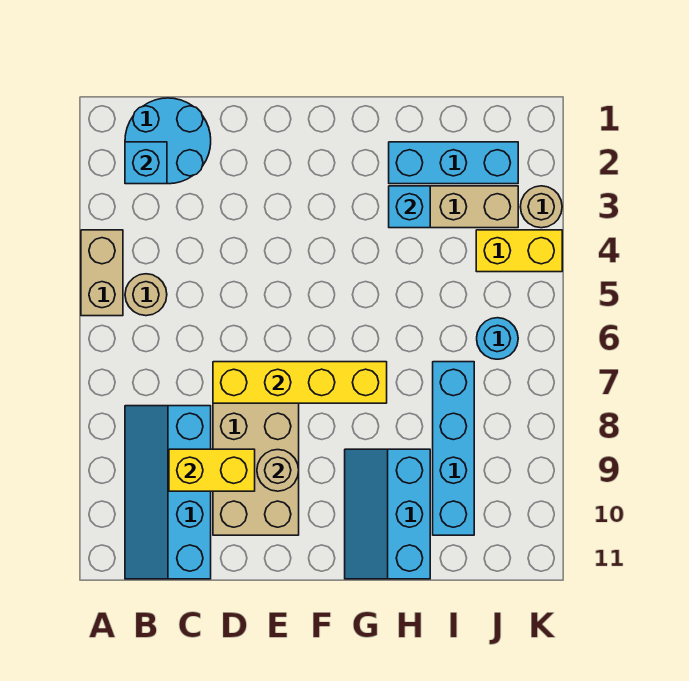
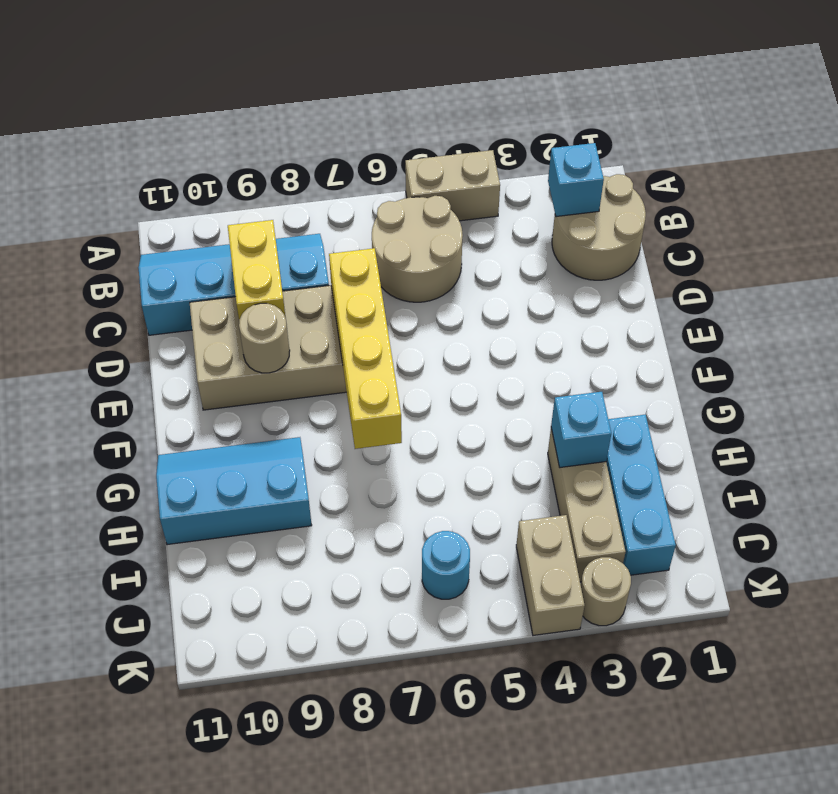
cyan 2x2 round brick [125,98,211,184] -> tan 2x2 round brick [552,174,646,280]
tan 1x1 round brick [125,274,167,316] -> tan 2x2 round brick [372,196,463,302]
cyan 1x4 brick [433,362,474,535] -> none
yellow 1x2 brick [476,230,562,272] -> tan 1x2 brick [516,515,585,635]

